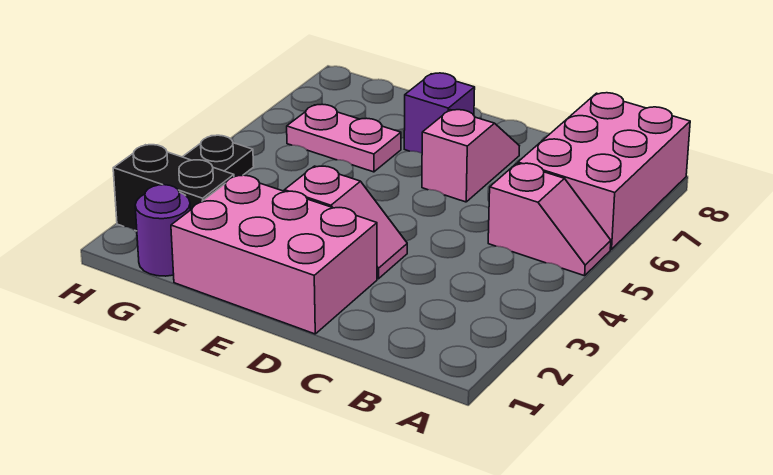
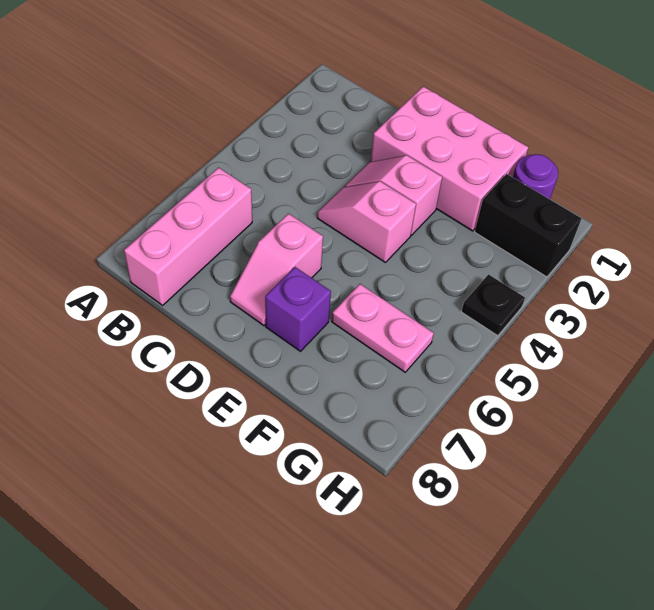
pink 1x2 slope [488,163,611,276] -> pink 1x2 slope moved to [317,181,416,263]
pink 2x3 brick [518,93,690,249] -> pink 1x3 brick [124,168,252,305]

